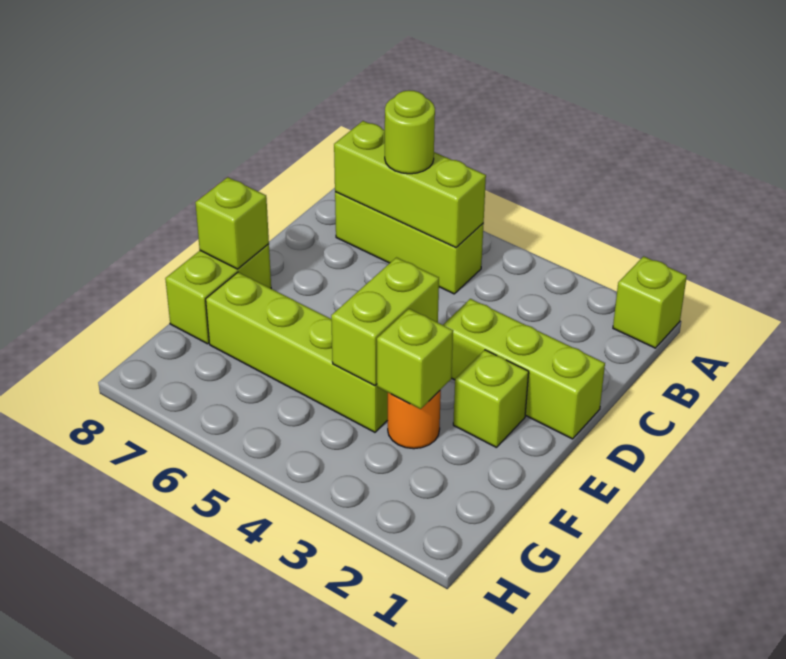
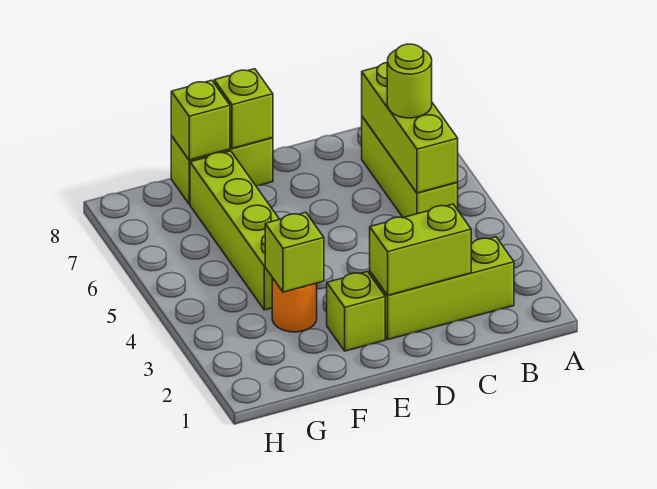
lime 1x1 brick [613,256,687,348] -> lime 1x1 brick moved to [171,80,230,160]
lime 1x3 brick [443,299,605,439] -> lime 1x3 brick turned to [370,237,514,340]
lime 1x2 brick [331,257,439,386] -> lime 1x2 brick moved to [370,204,471,295]

